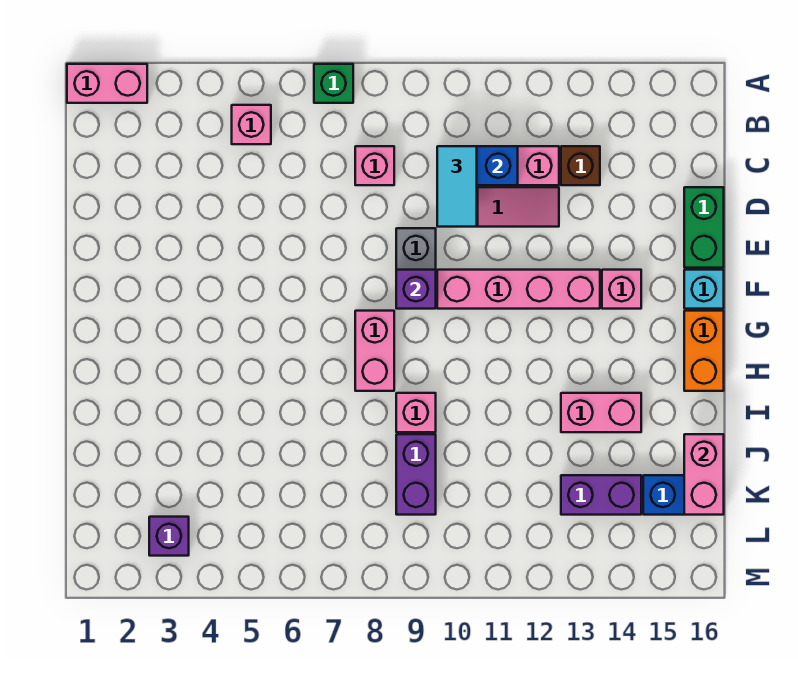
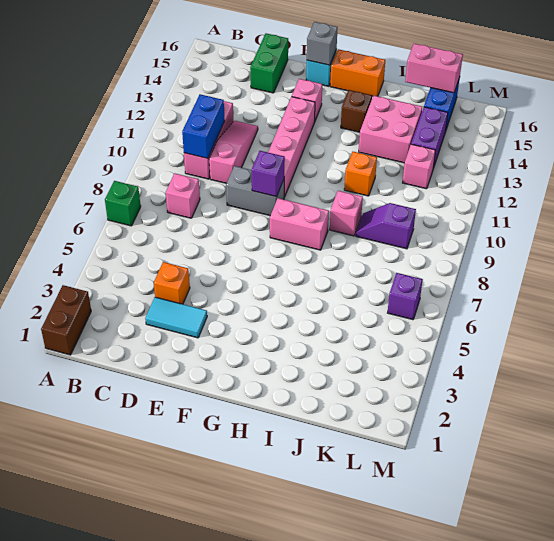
pink 1x2 brick [67,64,147,103] -> brown 1x2 brick [41,285,91,355]
pink 1x1 brick [232,105,271,144] -> pink 1x1 brick moved to [403,144,435,189]
cyan 1x2 tile [437,146,477,227] -> cyan 1x2 tile moved to [145,297,207,338]
brown 1x1 brick [561,146,600,185] -> brown 1x1 brick moved to [341,90,372,132]
none -> orange 1x1 brick [154,262,190,304]
green 1x2 brick [684,187,724,268] -> green 1x2 brick turned to [250,33,288,93]
none -> grey 1x1 brick [307,22,338,65]
none -> orange 1x1 brick [344,152,377,196]
pink 1x2 brick [561,393,641,432] -> pink 2x2 brick [359,96,422,163]
purple 1x2 brick [396,434,436,515] -> purple 1x2 slope [356,203,416,249]
purple 1x1 brick [149,517,189,556] -> purple 1x1 brick moved to [388,273,423,320]

